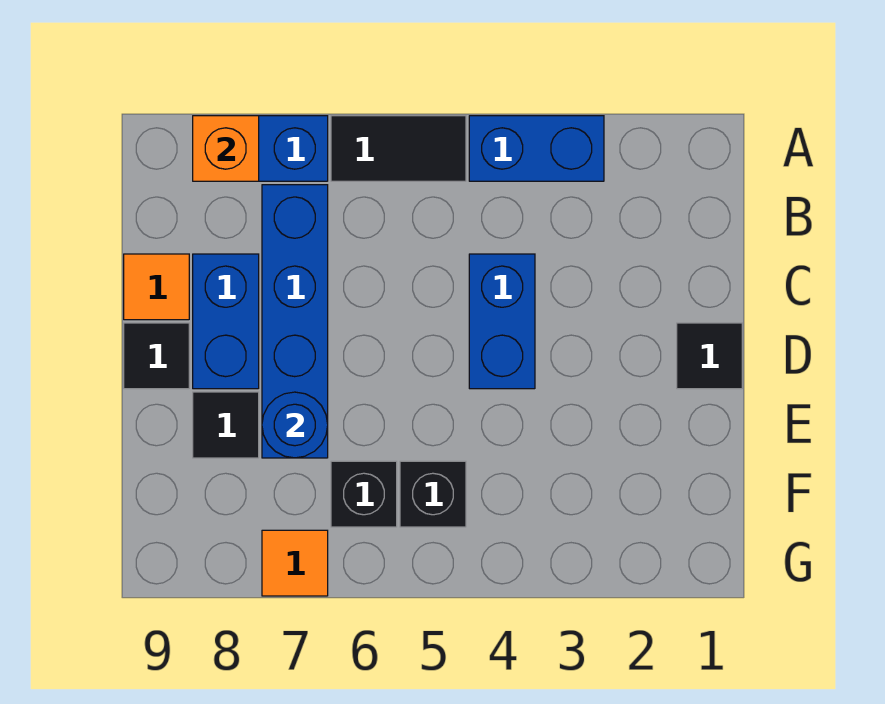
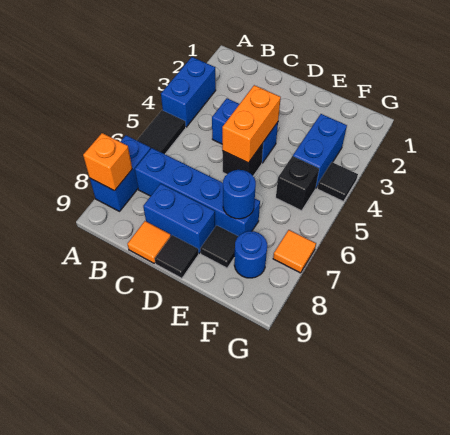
black 1x1 tile [677,323,742,389] -> black 1x1 tile moved to [317,162,358,202]
none -> orange 1x2 brick [222,85,281,163]
none -> blue 1x2 brick [293,114,347,188]
black 1x1 brick [331,461,397,527] -> black 1x1 brick moved to [222,143,263,176]
none -> blue 1x1 round brick [234,231,267,278]

